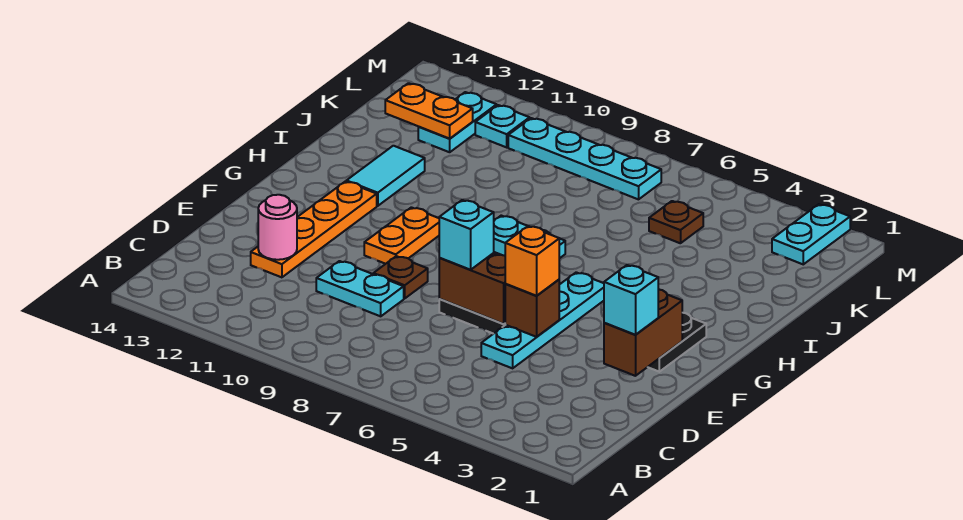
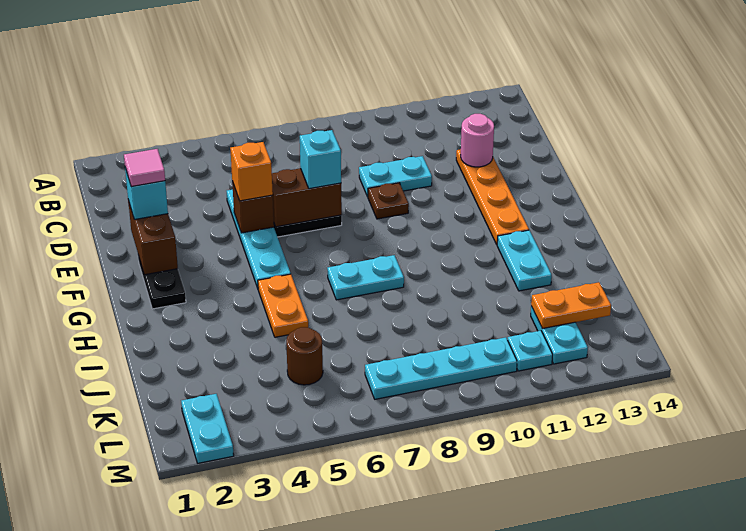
none -> pink 1x1 tile [124,149,165,187]
orange 1x2 plate [364,207,439,264] -> orange 1x2 plate moved to [258,274,308,337]
cyan 1x2 tile [346,146,425,206] -> cyan 1x2 plate [497,230,552,291]
brown 1x1 plate [649,201,703,243] -> brown 1x1 round brick [286,327,323,385]

